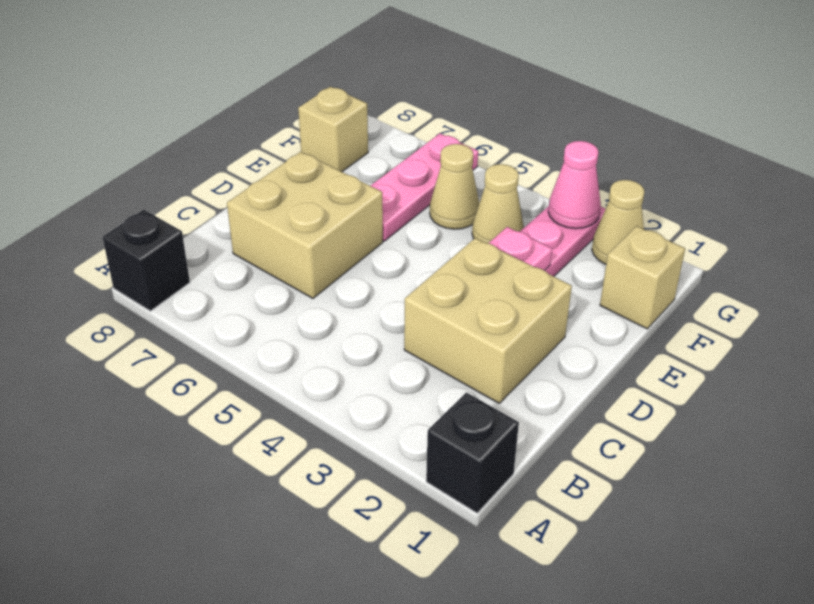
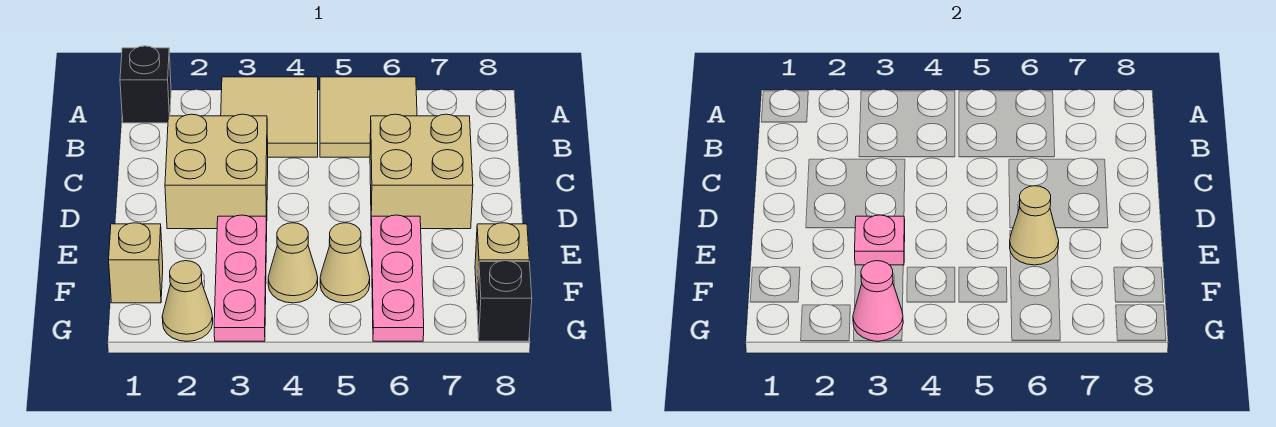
none -> tan 2x2 tile [221,77,318,157]
none -> tan 2x2 tile [320,77,417,157]
black 1x1 brick [103,210,190,311] -> black 1x1 brick moved to [477,261,532,341]
none -> tan 1x1 cone [1010,186,1059,265]

